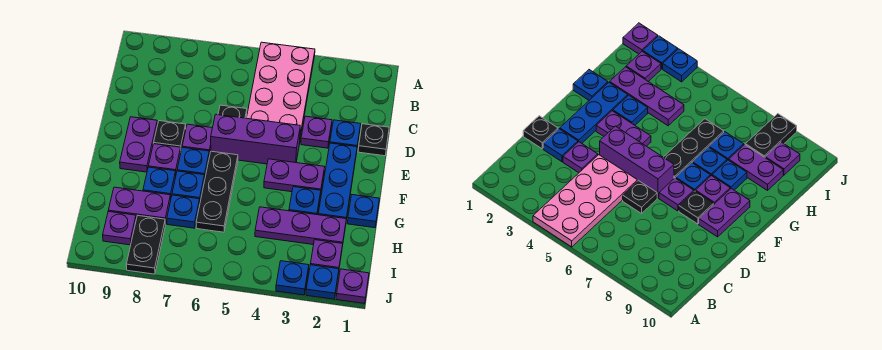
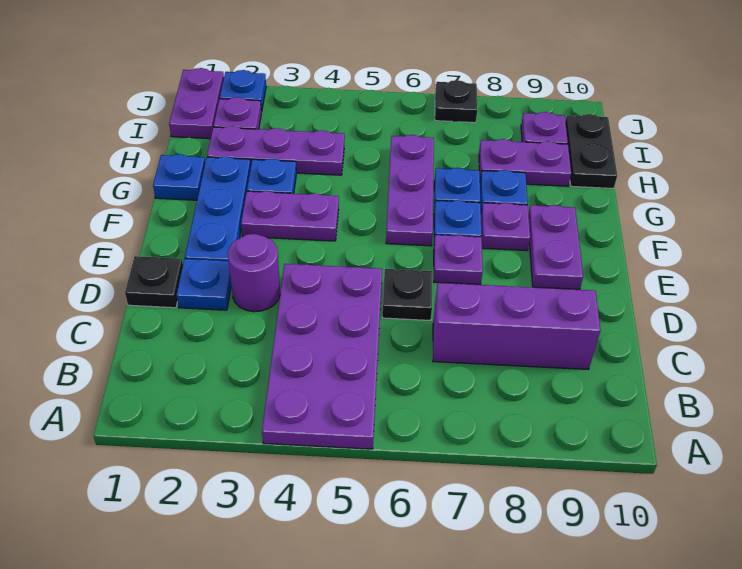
pink 2x4 plate [247,42,315,144] -> purple 2x4 plate [262,264,382,449]
purple 1x1 plate [301,116,332,148] -> purple 1x1 round brick [228,234,280,312]
purple 1x3 brick [211,114,300,164] -> purple 1x3 brick moved to [433,283,600,369]
black 1x1 plate [154,121,186,150] -> black 1x1 plate moved to [435,80,477,123]
black 1x3 plate [196,151,238,232] -> purple 1x3 plate [386,135,434,246]
blue 1x1 plate [167,195,200,228] -> none
black 1x2 plate [126,216,165,274] -> black 1x2 plate moved to [565,114,617,189]
purple 1x1 plate [336,269,369,304] -> purple 1x2 plate [169,68,224,139]
blue 1x1 plate [276,261,309,295] -> none

